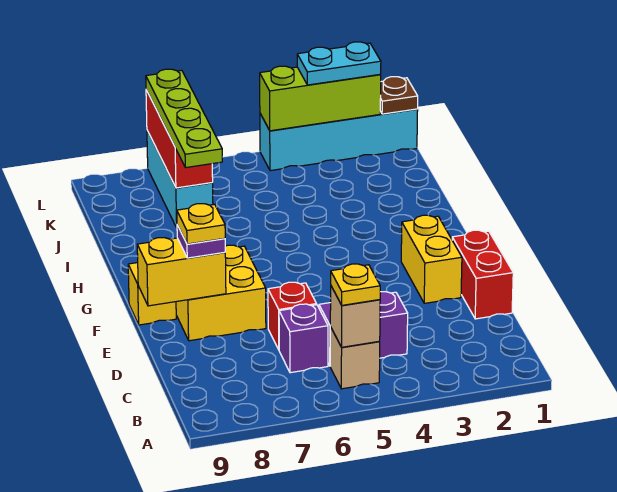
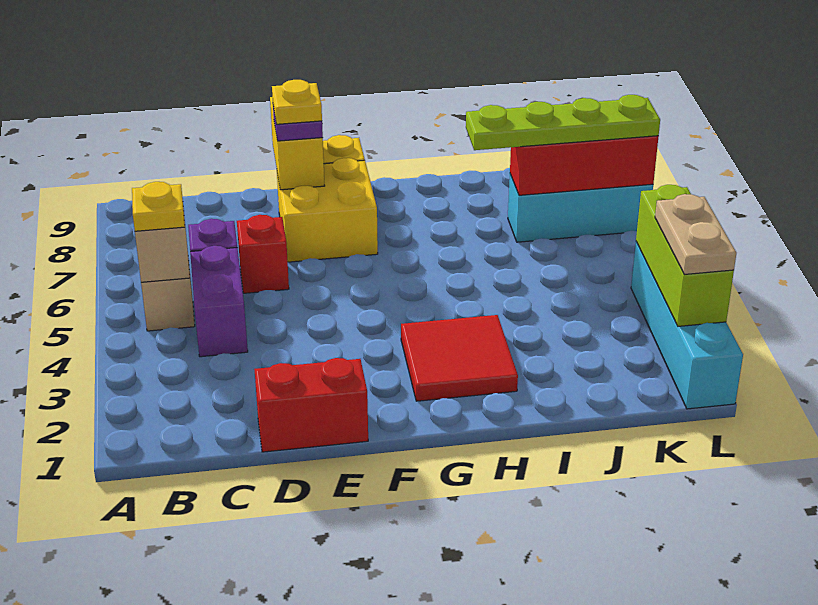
yellow 1x2 brick [401,215,462,303] -> none
none -> red 2x2 tile [401,315,518,401]
brown 1x1 plate [380,77,418,114] -> none
cyan 1x2 plate [297,42,381,85] -> tan 1x2 plate [655,194,736,274]

